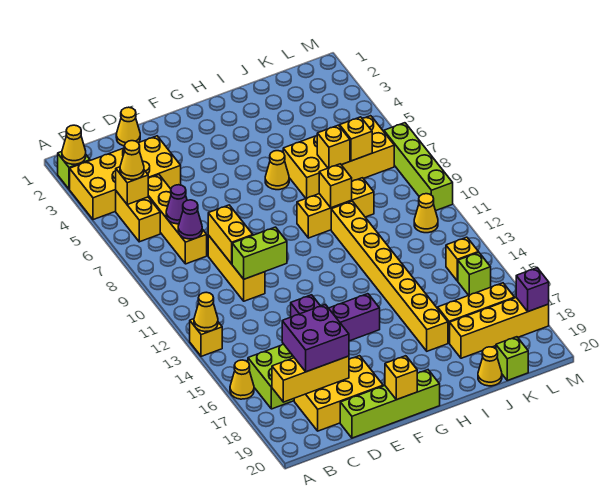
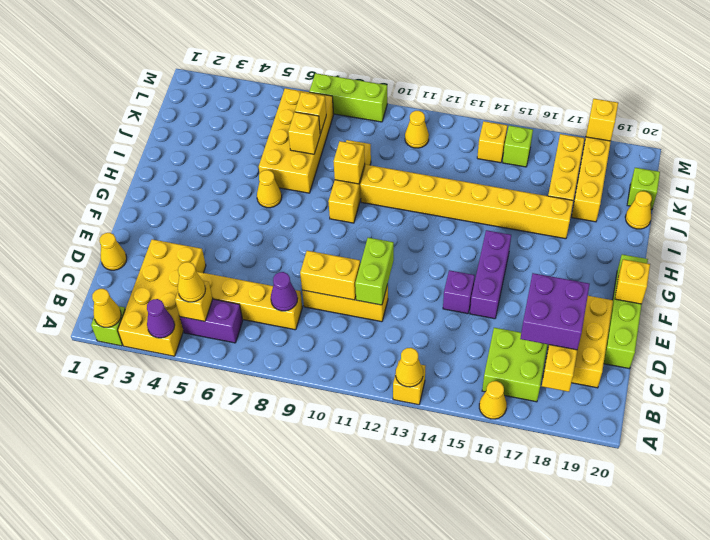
yellow 1x2 brick [116,191,160,242] -> purple 1x2 brick [180,299,243,343]
purple 1x1 cone [166,185,187,224] -> purple 1x1 cone moved to [147,299,175,338]
lime 1x4 brick [384,123,453,211] -> lime 1x3 brick [309,73,387,122]
purple 1x1 brick [516,268,549,312] -> yellow 1x1 brick [586,99,618,141]

